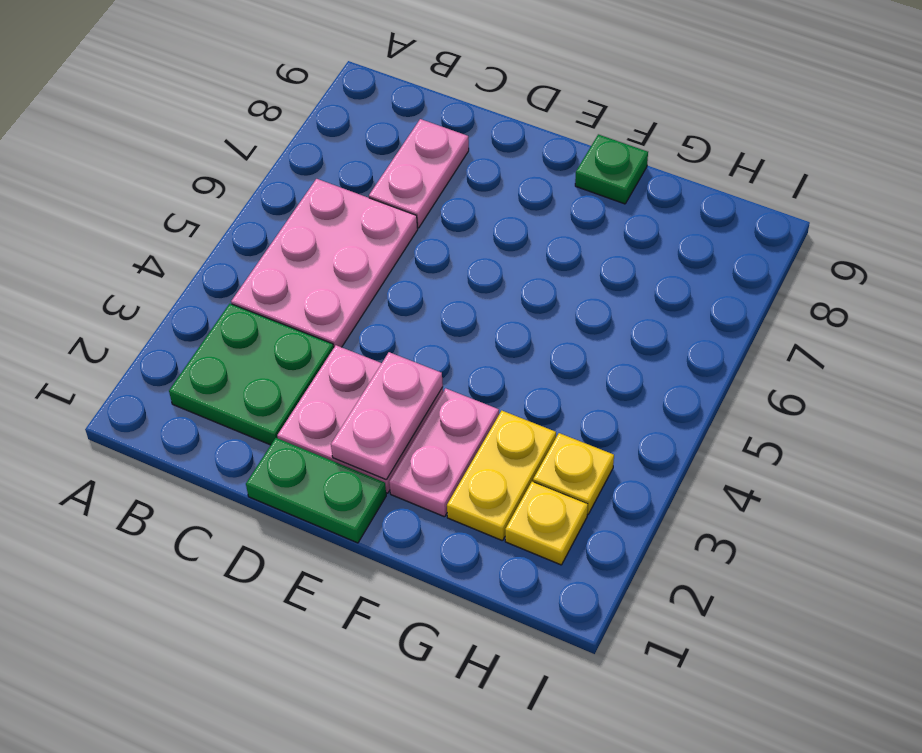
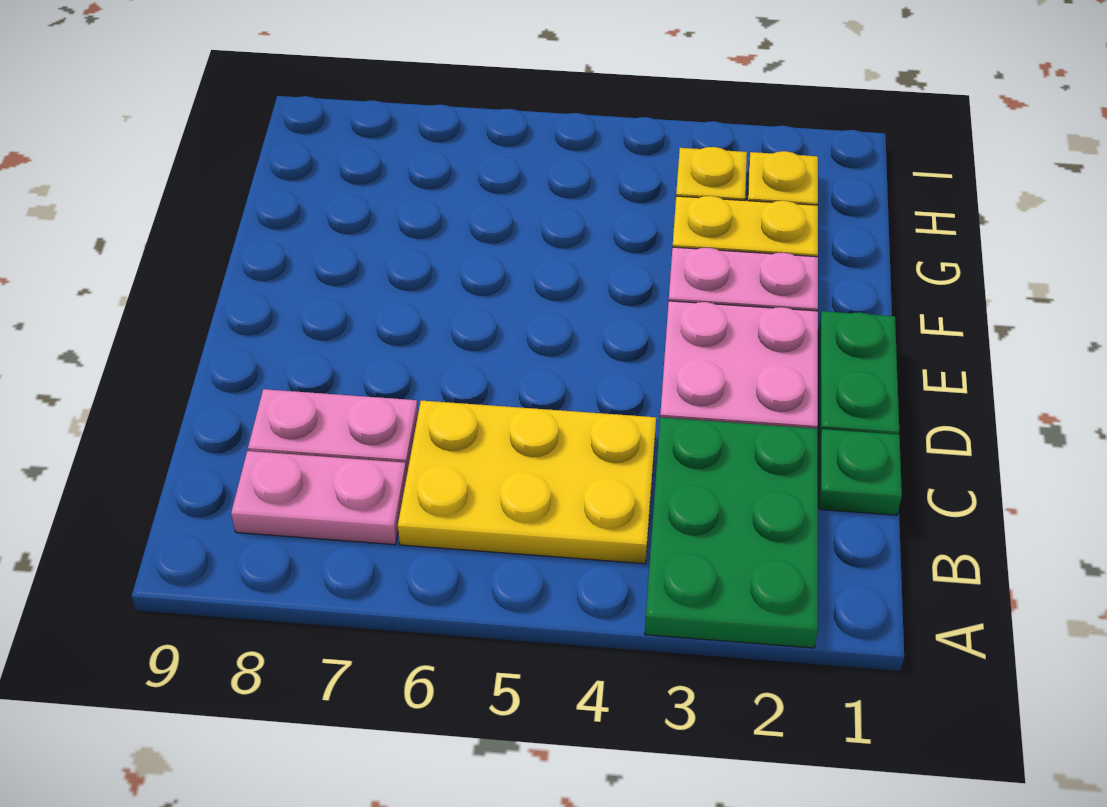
green 2x2 plate [169,304,334,445] -> green 2x3 plate [645,418,818,648]
pink 2x3 plate [231,179,418,347] -> yellow 2x3 plate [398,401,656,564]
pink 1x2 plate [331,352,443,480] -> pink 1x2 plate moved to [231,451,407,545]
green 1x1 plate [575,134,648,204] -> green 1x1 plate moved to [818,429,902,515]

